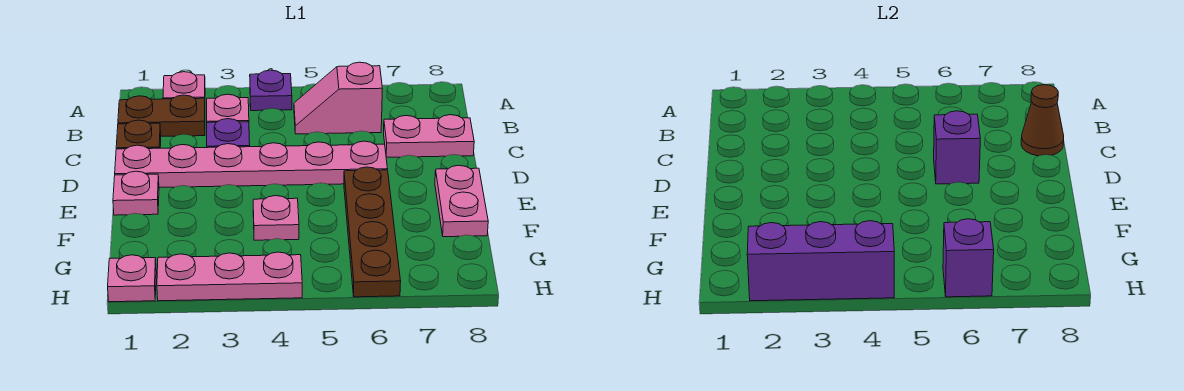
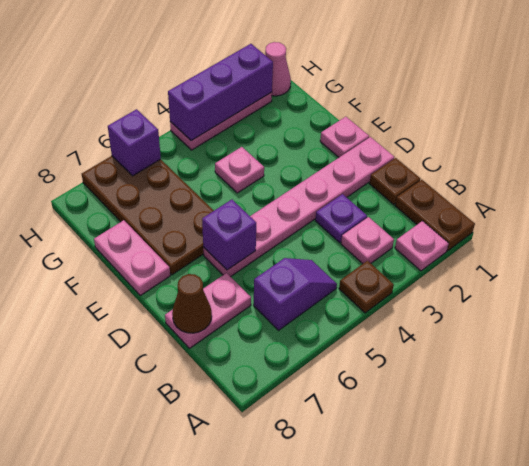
purple 1x1 plate [250,70,292,111] -> brown 1x1 plate [339,261,394,313]
brown 1x2 plate [118,95,205,136] -> brown 1x2 plate turned to [395,180,475,251]
pink 1x2 slope [294,62,382,134] -> purple 1x2 slope [254,258,337,330]
brown 1x4 plate [344,167,401,297] -> brown 2x4 plate [82,156,214,275]
pink 1x1 plate [108,255,156,302] -> pink 1x1 cone [265,42,291,96]

